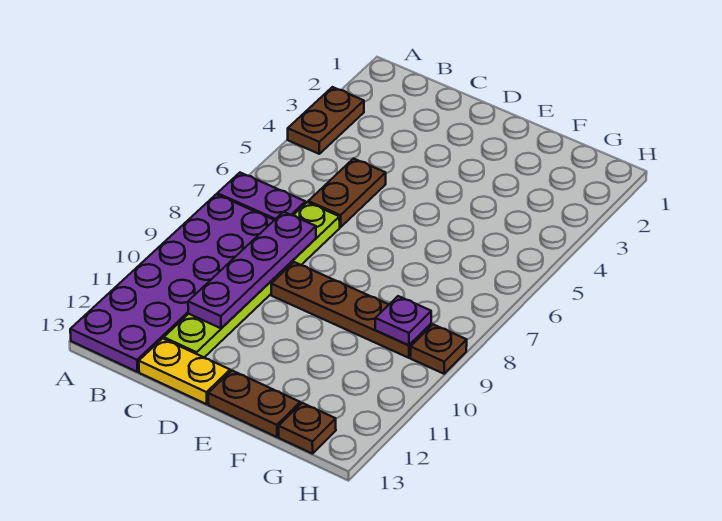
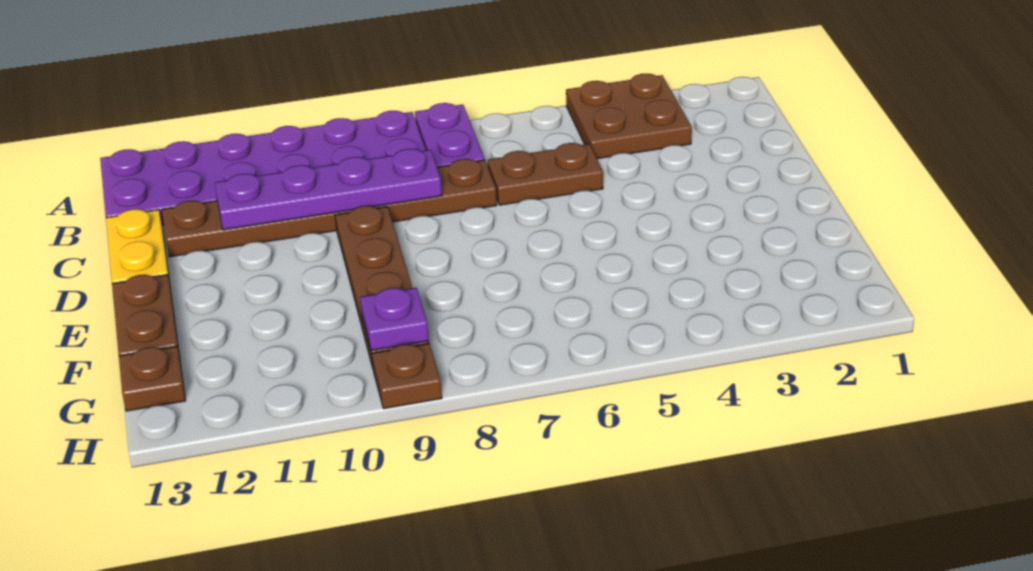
brown 1x2 plate [288,87,364,154] -> brown 2x2 plate [566,73,692,159]
lime 1x6 plate [164,202,340,357] -> brown 1x6 plate [162,159,497,257]

